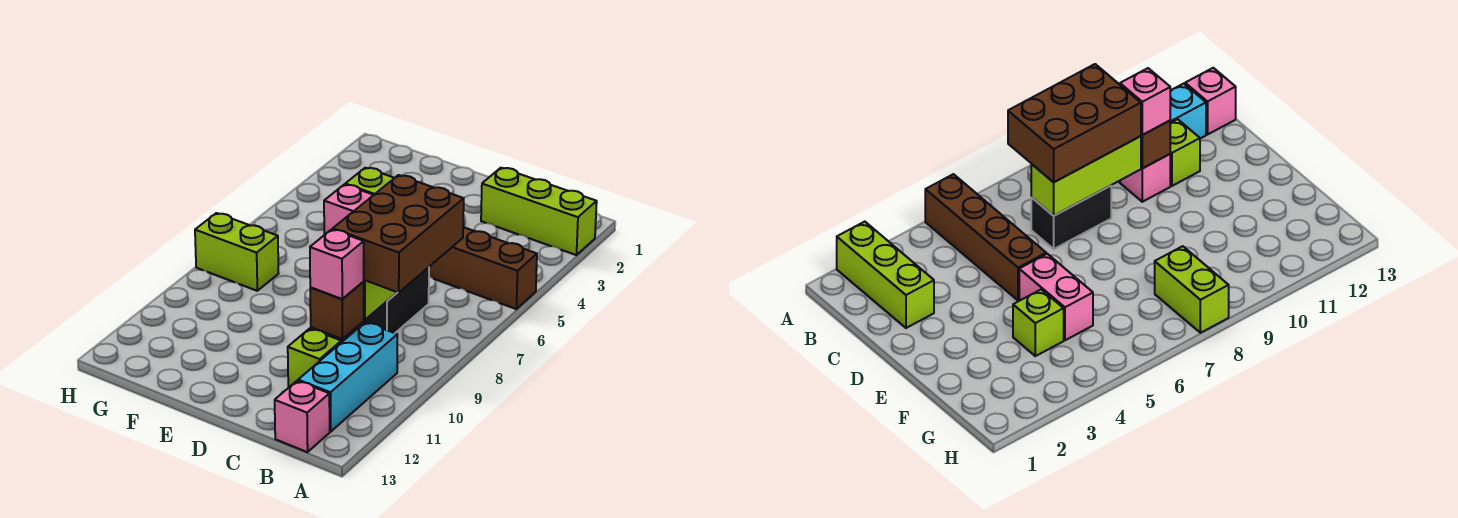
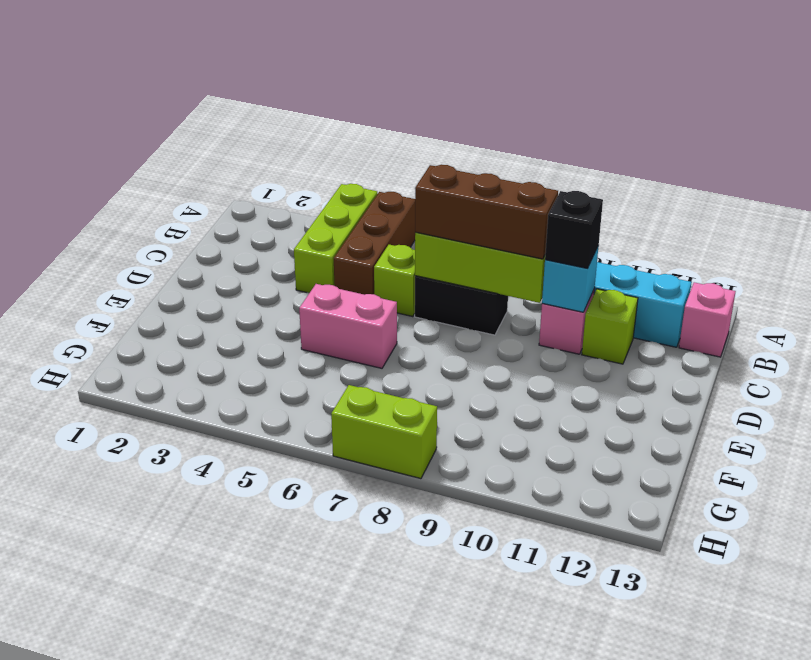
lime 1x3 brick [481,168,597,255] -> lime 1x3 brick moved to [294,184,377,293]
brown 1x4 brick [429,227,537,309] -> brown 1x3 brick [334,192,416,295]
brown 2x3 brick [333,175,464,293] -> brown 1x3 brick [415,165,558,259]
brown 1x1 brick [310,282,364,339] -> cyan 1x1 brick [542,246,599,312]
pink 1x1 brick [310,229,364,299] -> black 1x1 brick [545,191,603,268]
pink 1x2 brick [324,184,373,235] -> pink 1x2 brick turned to [299,284,397,368]
lime 1x1 brick [345,168,394,195] -> lime 1x1 brick moved to [374,245,415,317]
lime 1x2 brick [195,213,279,291] -> lime 1x2 brick turned to [331,385,437,479]

